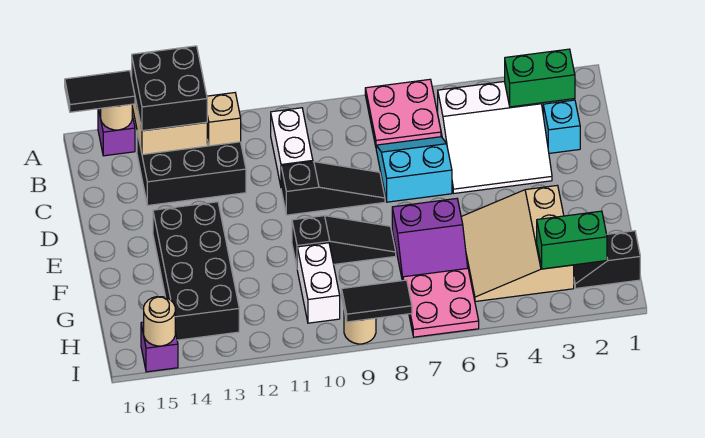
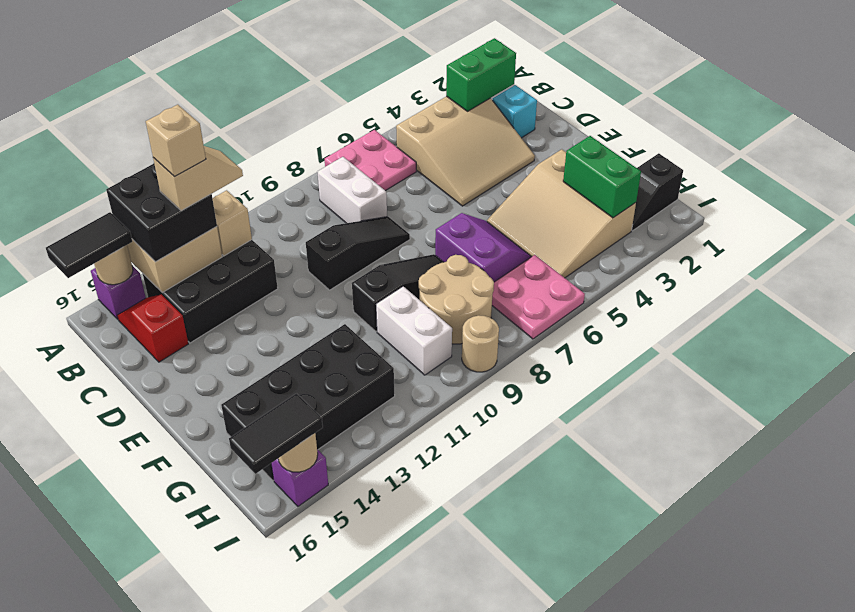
white 3x3 slope [438,81,552,193] -> tan 3x3 slope [396,96,535,206]
white 1x2 brick [271,108,313,186] -> white 1x2 brick moved to [318,157,387,223]
none -> tan 1x2 slope [153,146,243,211]
none -> tan 1x1 brick [146,105,206,176]
none -> red 1x2 slope [117,294,188,362]
cyan 2x2 slope [376,137,452,202] -> none
black 2x4 brick [153,202,239,340] -> black 2x4 brick turned to [221,324,395,481]
purple 2x2 slope [392,199,468,281] -> purple 2x2 slope turned to [435,213,532,282]
none -> tan 2x2 round brick [419,255,494,344]
green 1x2 brick [537,211,607,269] -> green 1x2 brick turned to [563,136,641,218]
black 1x2 tile [342,280,412,322] -> black 1x2 tile moved to [229,393,323,474]

